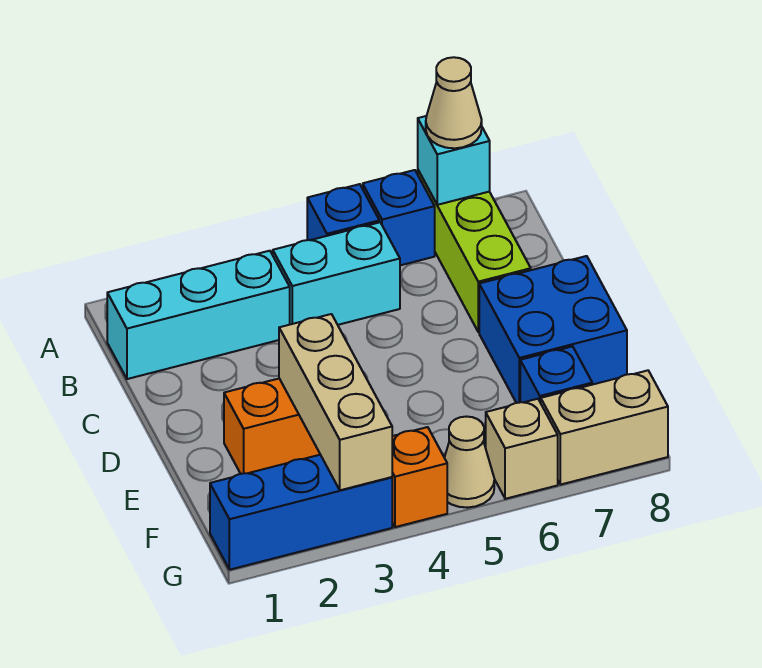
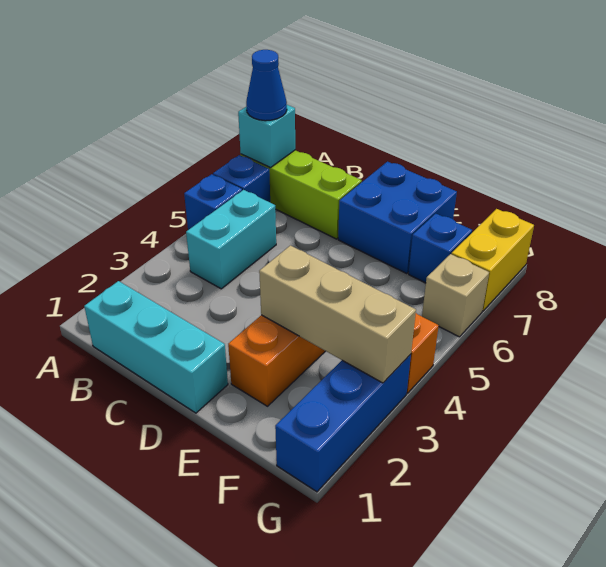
tan 1x1 cone [426,57,482,148] -> blue 1x1 cone [246,50,287,121]
cyan 1x3 brick [107,251,290,379] -> cyan 1x3 brick turned to [84,281,228,413]
tan 1x1 cone [444,417,494,508] -> none
tan 1x2 brick [541,370,668,485] -> yellow 1x2 brick [452,209,534,311]

